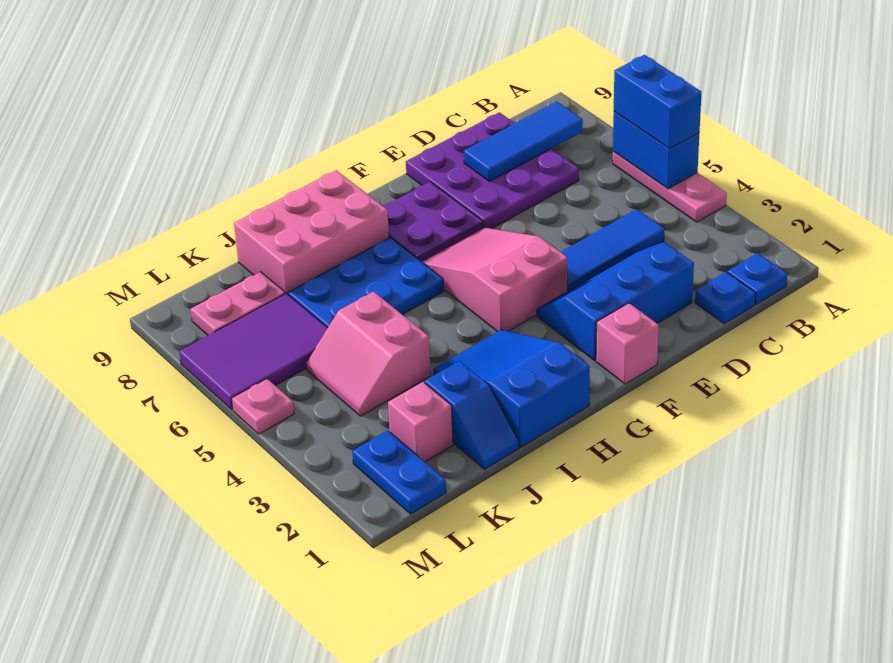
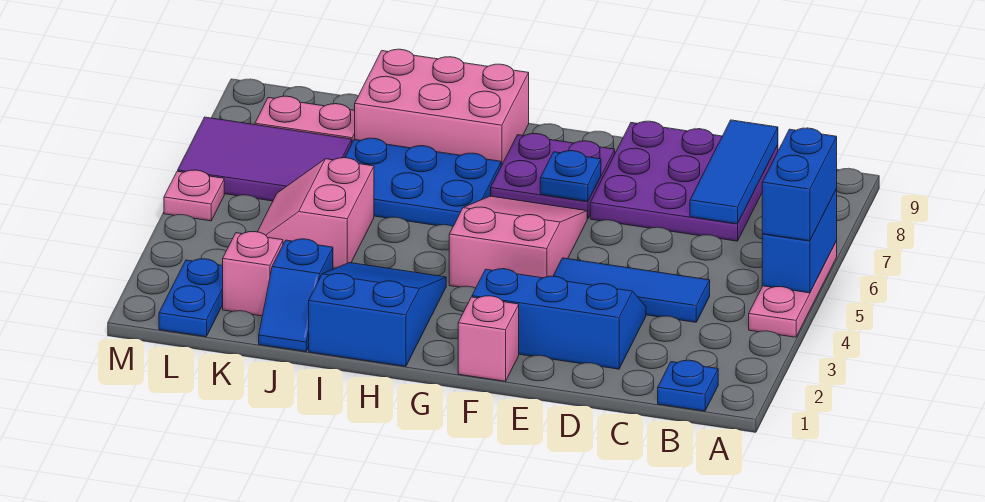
blue 1x3 tile [464,101,583,182] -> blue 1x3 tile turned to [690,120,778,224]
blue 1x1 plate [695,272,756,324] -> blue 1x1 plate moved to [540,151,601,201]

